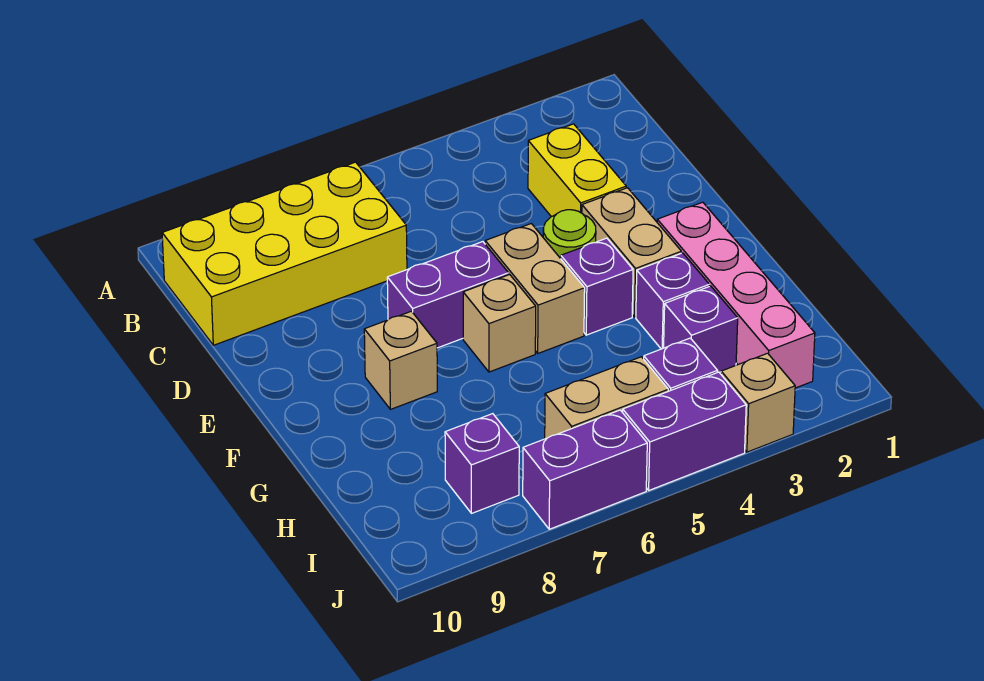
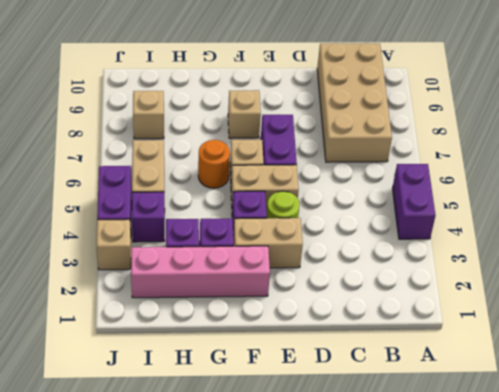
yellow 2x4 brick [162,162,407,345] -> tan 2x4 brick [317,43,392,162]
yellow 1x2 brick [528,124,626,217] -> none
none -> orange 1x1 round brick [198,140,230,188]
purple 1x1 brick [445,414,519,513] -> tan 1x1 brick [133,91,164,139]
purple 1x2 brick [523,410,647,529] -> purple 1x2 brick moved to [393,164,435,239]

